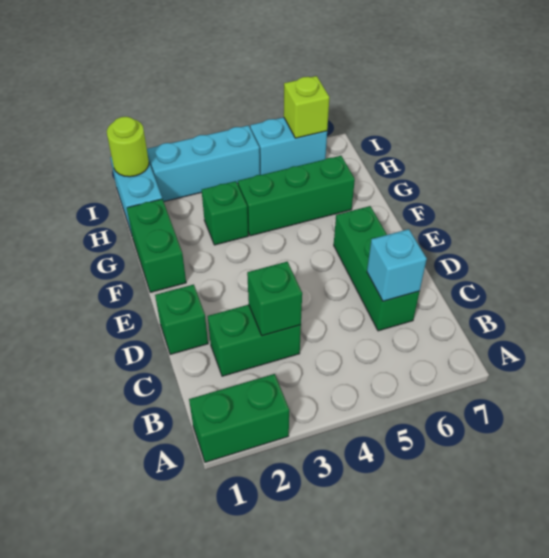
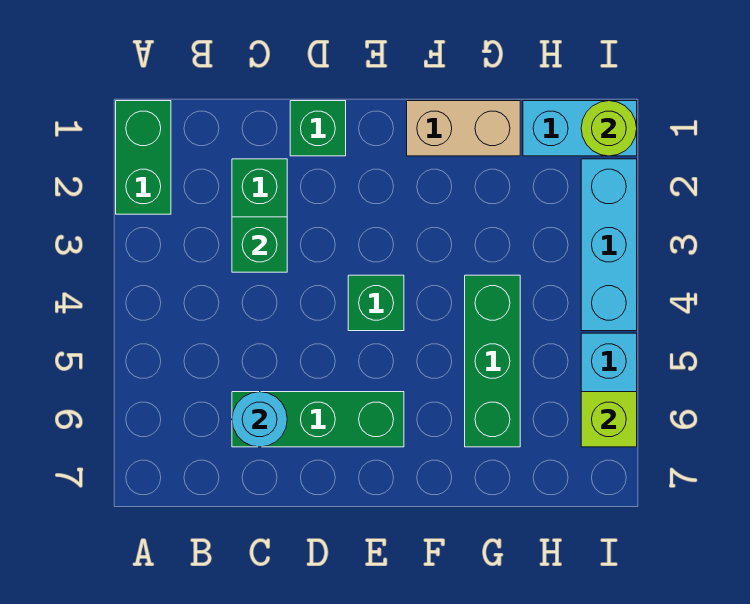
cyan 1x1 brick [367,229,427,301] -> cyan 1x1 round brick [232,392,287,447]
green 1x2 brick [127,199,186,292] -> tan 1x2 brick [407,101,520,156]
green 1x1 brick [202,181,248,245] -> green 1x1 brick moved to [348,275,404,331]

